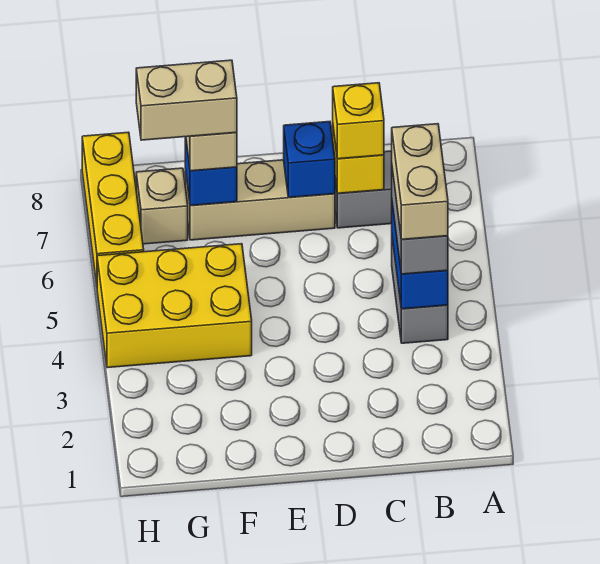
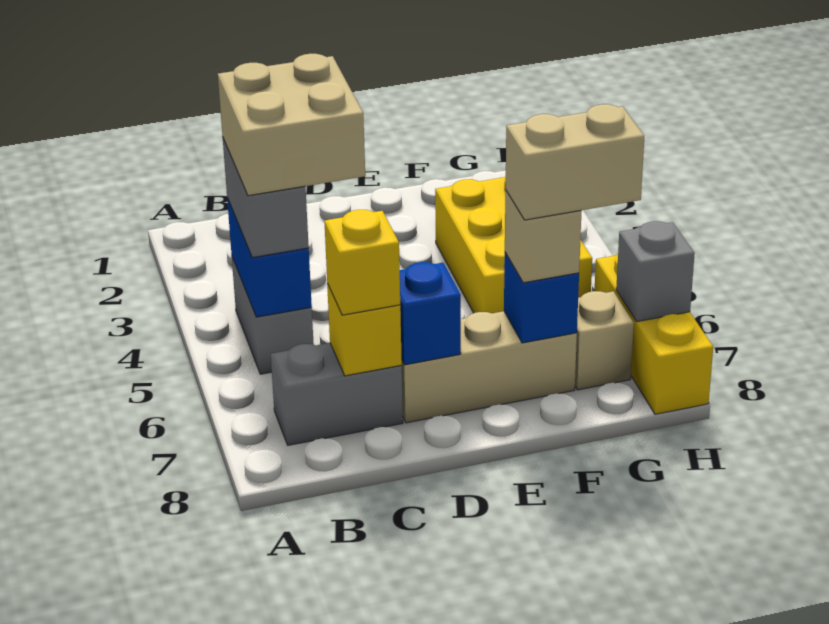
tan 1x2 brick [392,124,448,240] -> tan 2x2 brick [218,54,365,196]
yellow 2x3 brick [97,244,252,368] -> yellow 2x3 brick turned to [435,176,592,313]
none -> grey 1x1 brick [616,221,695,322]

